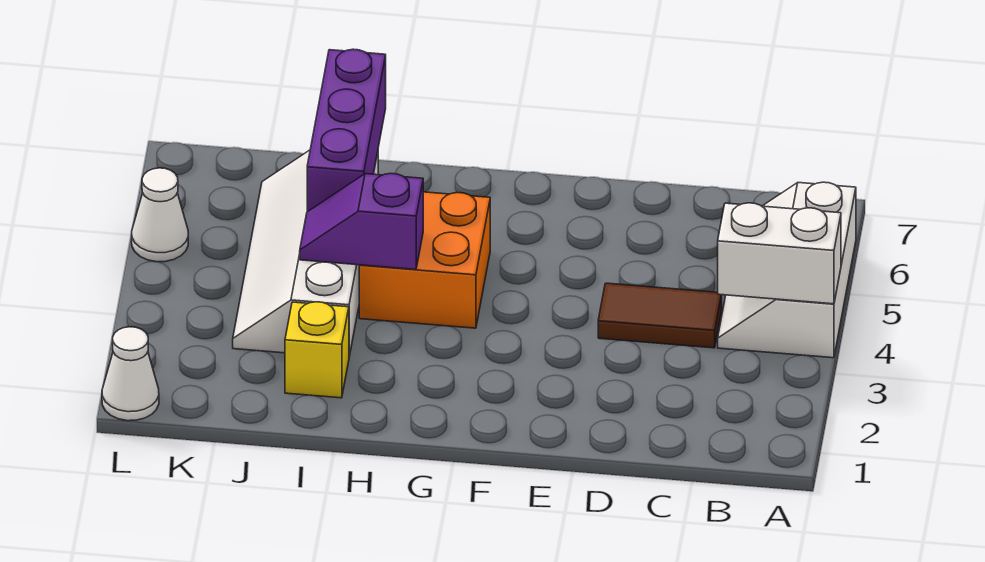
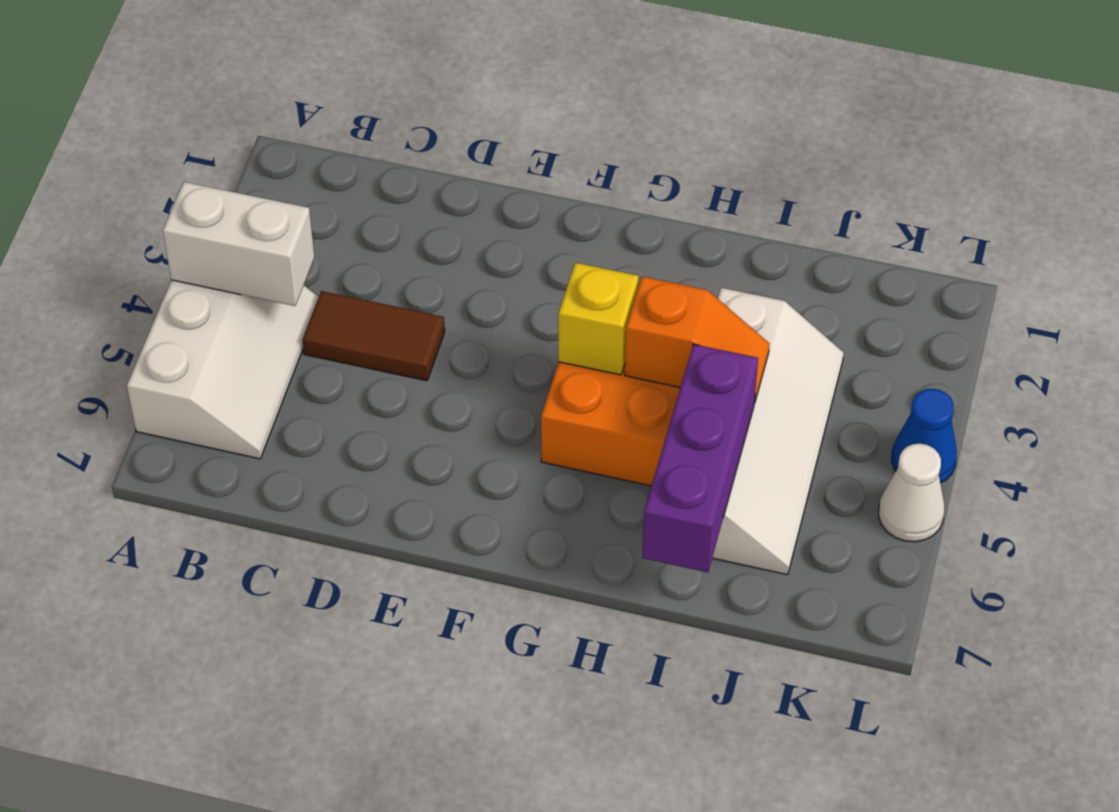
purple 1x2 slope [300,173,423,269] -> orange 1x2 slope [625,276,770,403]
yellow 1x1 brick [285,302,349,398] -> yellow 1x1 brick moved to [558,263,639,375]
white 1x1 cone [102,327,159,421] -> none
none -> blue 1x1 cone [892,389,957,483]

